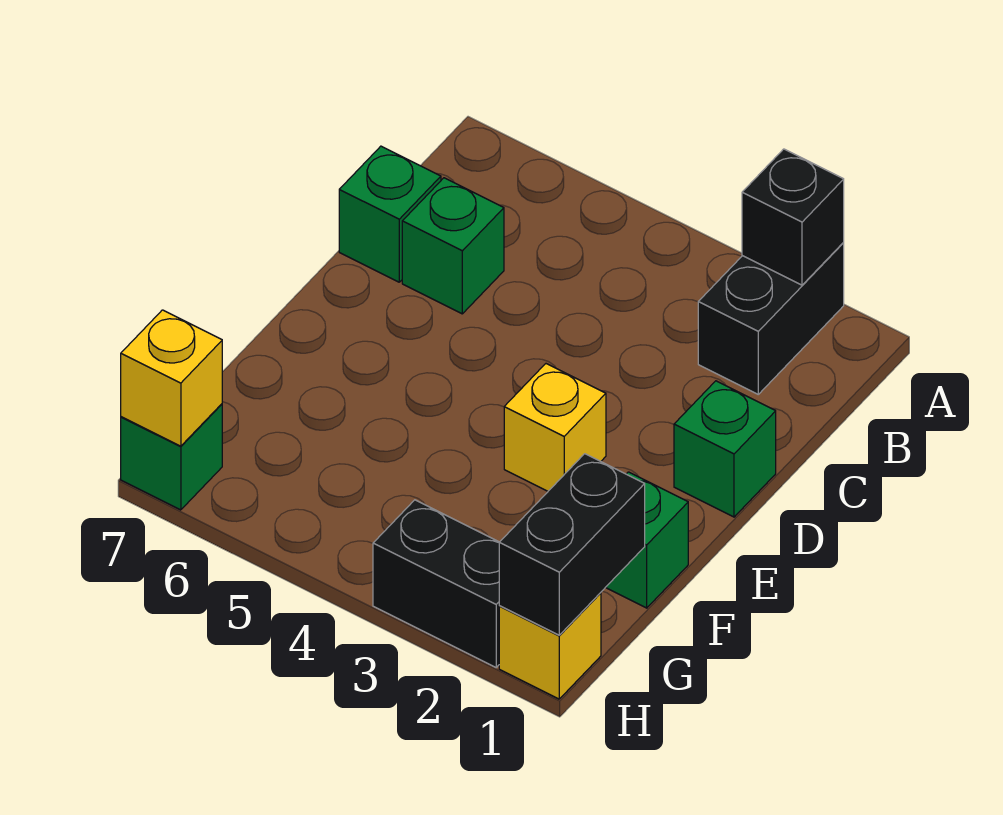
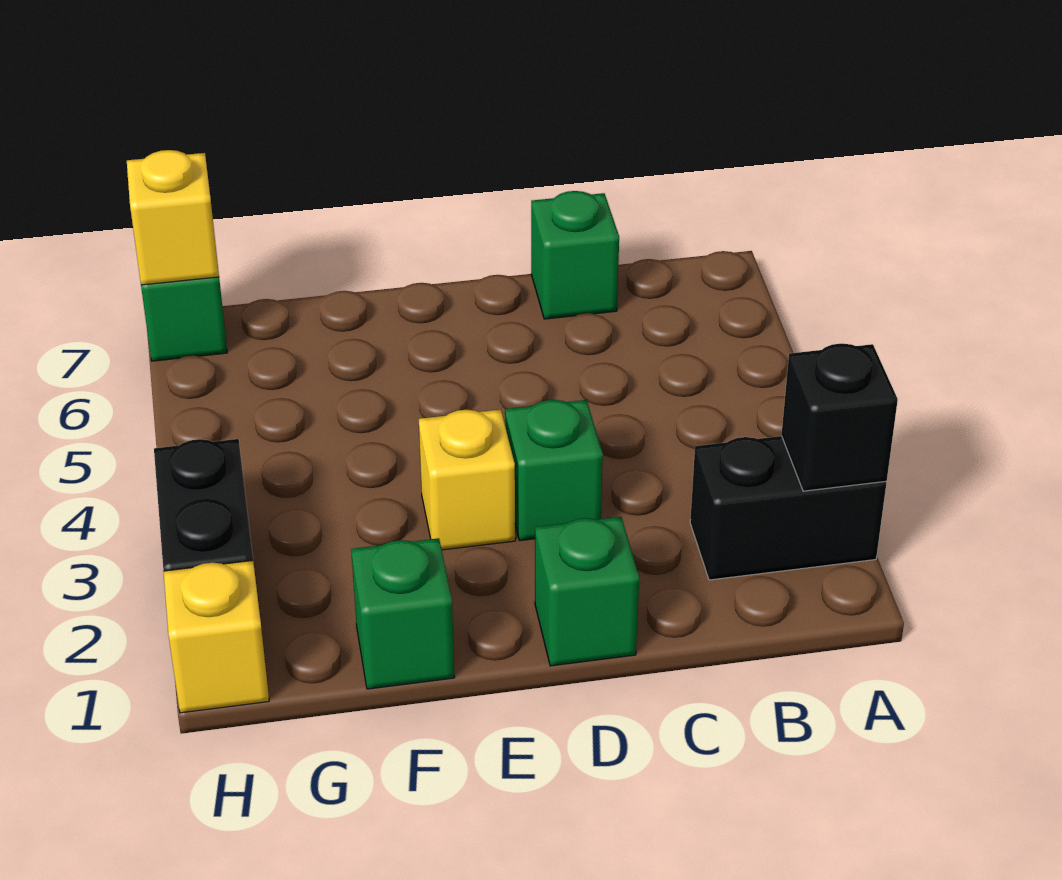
green 1x1 brick [402,178,504,314] -> green 1x1 brick moved to [505,400,603,541]
black 1x2 brick [499,454,645,635] -> none

